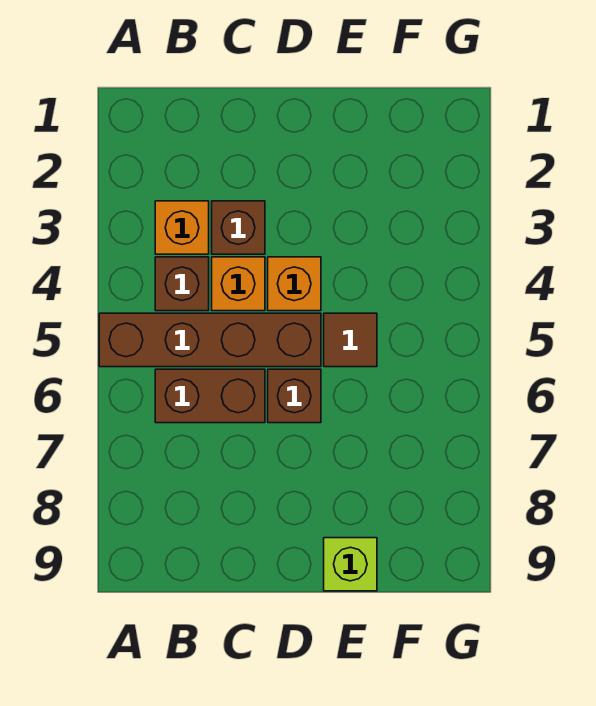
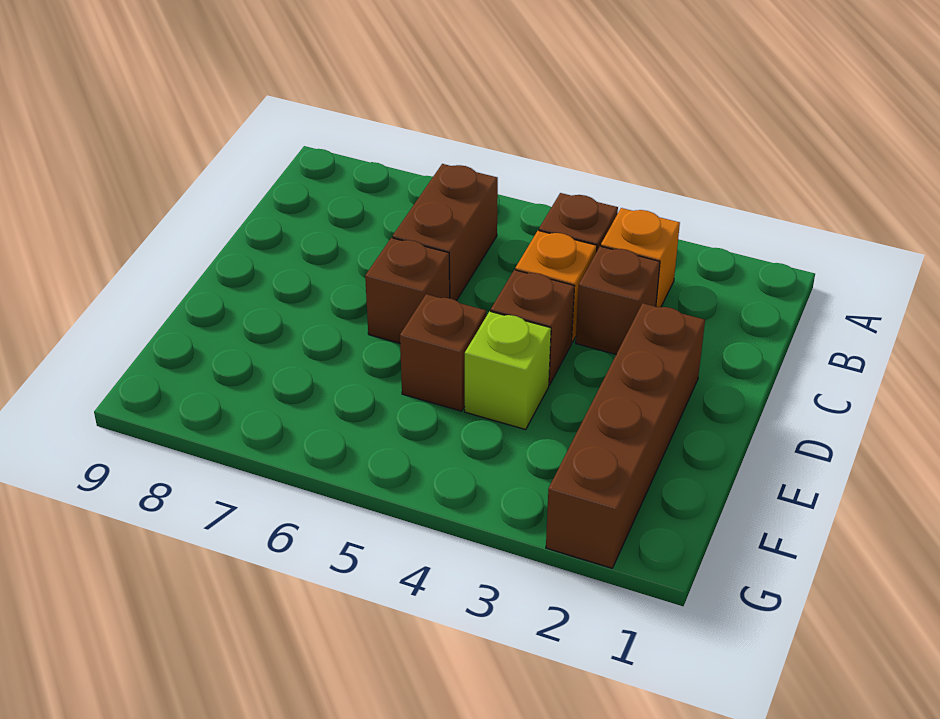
brown 1x4 brick [99,313,321,367] -> brown 1x4 brick moved to [546,303,705,568]
orange 1x1 brick [268,257,321,311] -> brown 1x1 brick [491,270,575,385]
brown 1x1 tile [324,313,377,367] -> brown 1x1 brick [400,294,486,411]
lime 1x1 brick [324,538,377,591] -> lime 1x1 brick moved to [465,311,551,430]

